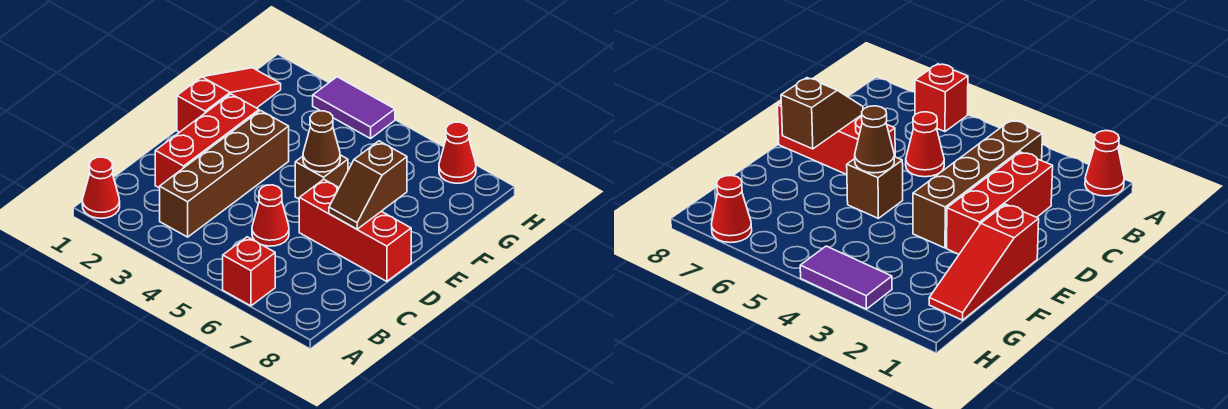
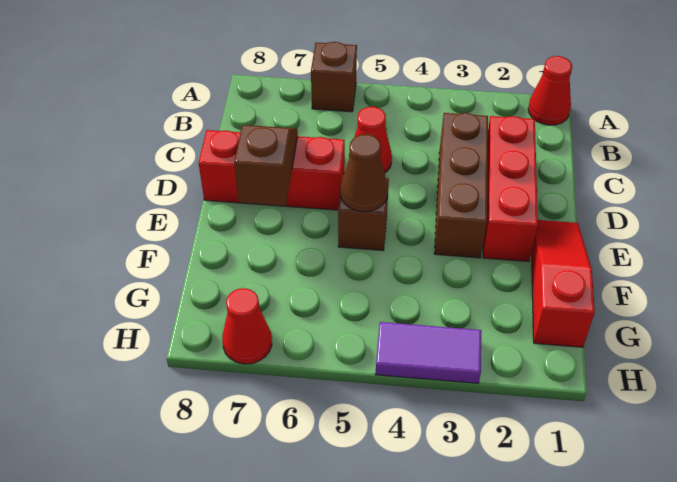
red 1x1 brick [223,237,275,306] -> brown 1x1 brick [311,42,357,112]
brown 1x4 brick [160,111,289,237] -> brown 1x3 brick [434,113,488,258]
red 1x3 slope [177,68,281,132] -> red 1x3 slope turned to [531,220,595,347]

